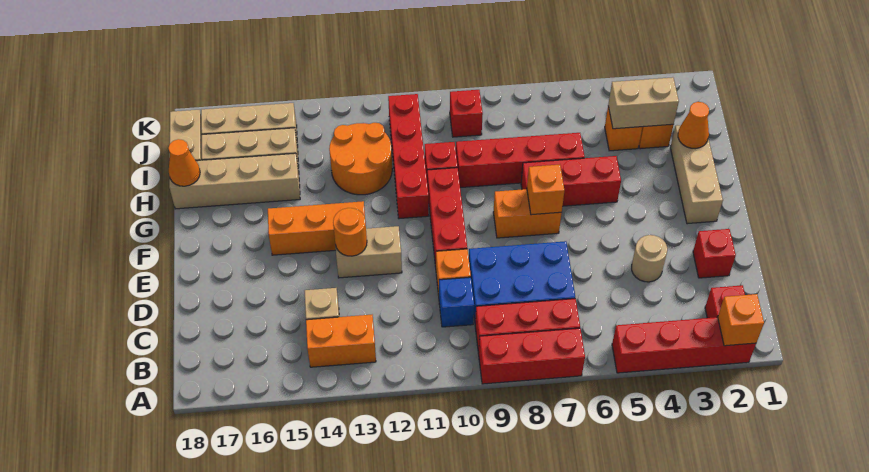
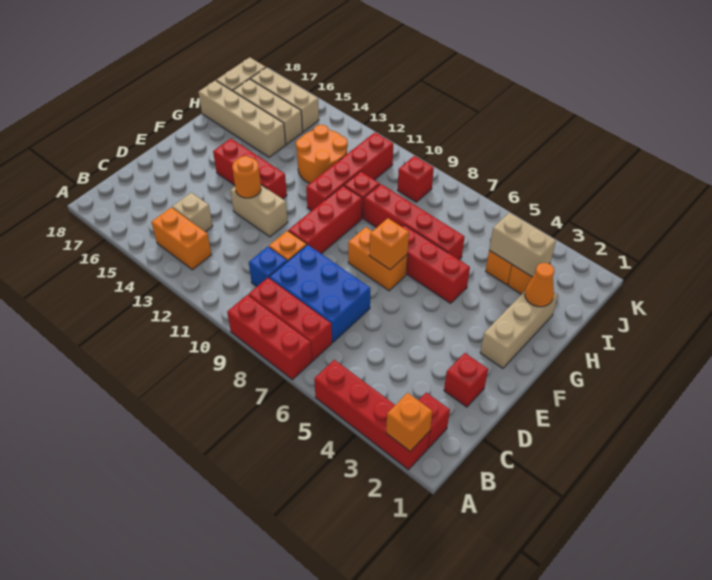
tan 1x1 round brick [632,235,667,282] -> none
orange 1x3 brick [268,201,365,255] -> red 1x3 brick [213,139,287,199]
orange 1x1 cone [168,139,200,186] -> none

